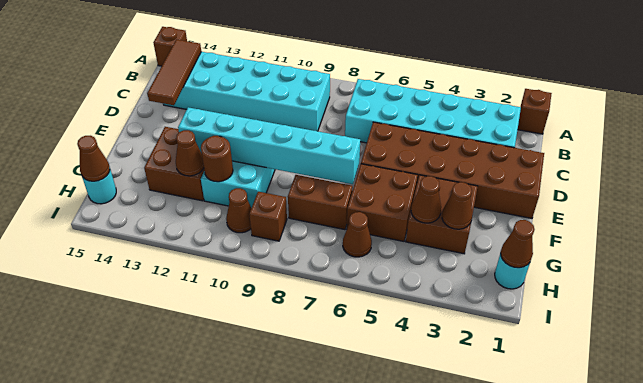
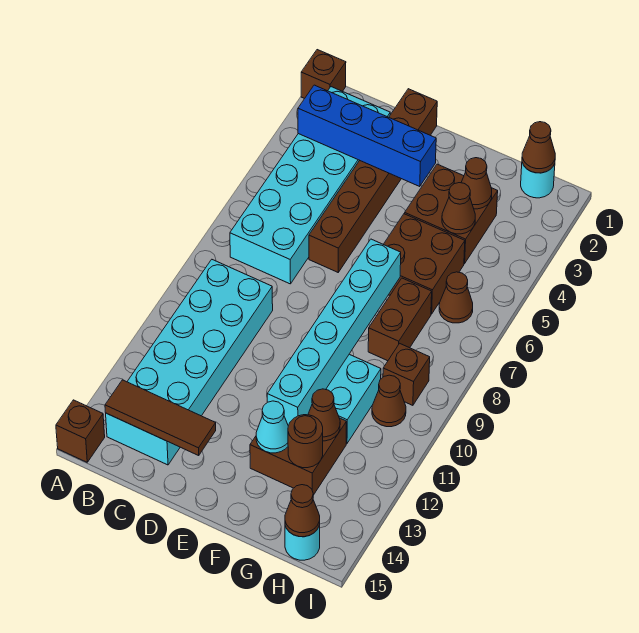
none -> blue 1x4 brick [298,85,436,187]
brown 2x6 brick [361,122,544,218] -> brown 1x6 brick [309,89,437,272]
none -> cyan 1x1 cone [256,401,288,453]
brown 1x1 round brick [201,136,233,182] -> brown 1x1 round brick moved to [288,415,323,468]

